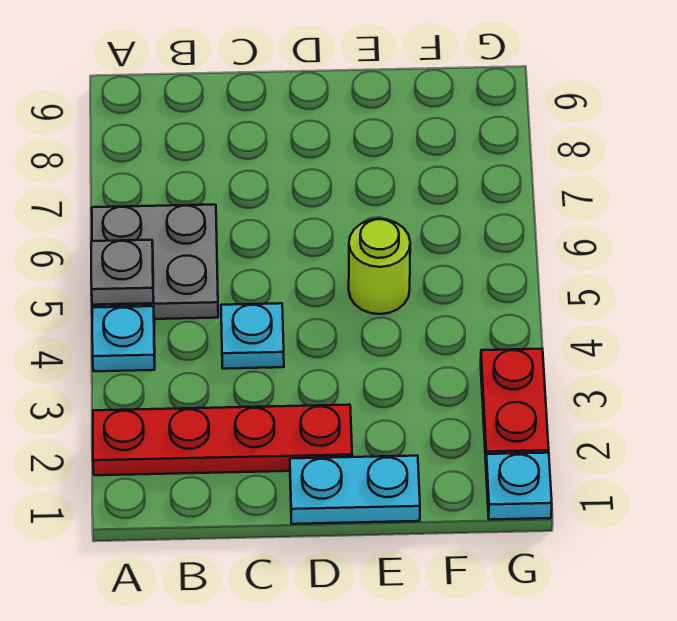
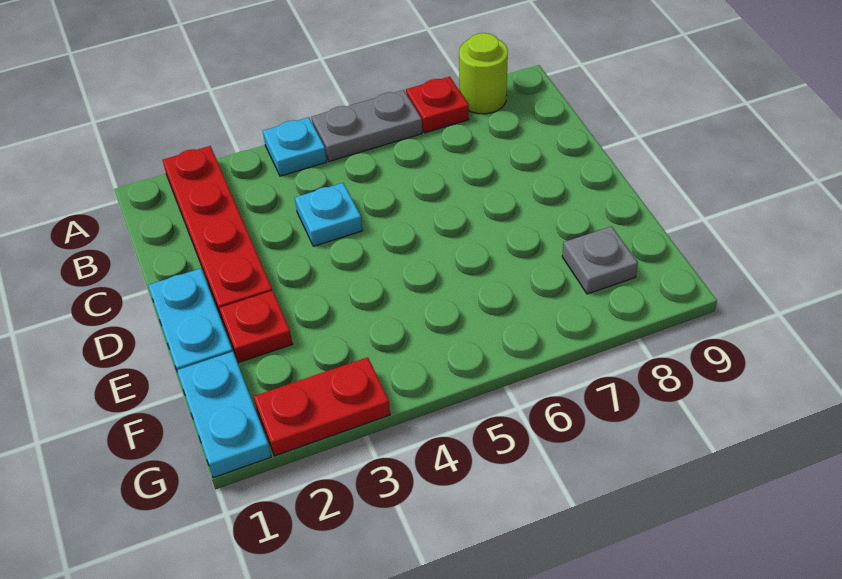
grey 2x2 plate [92,205,218,319] -> grey 1x2 plate [312,90,422,161]
grey 1x1 plate [91,240,154,305] -> grey 1x1 plate moved to [562,226,638,294]
none -> red 1x1 plate [406,77,469,133]
none -> red 1x1 plate [219,291,292,362]
lime 1x1 round brick [349,219,410,314] -> lime 1x1 round brick moved to [459,33,508,114]
cyan 1x1 plate [486,453,552,520] -> cyan 1x2 plate [177,352,271,478]

